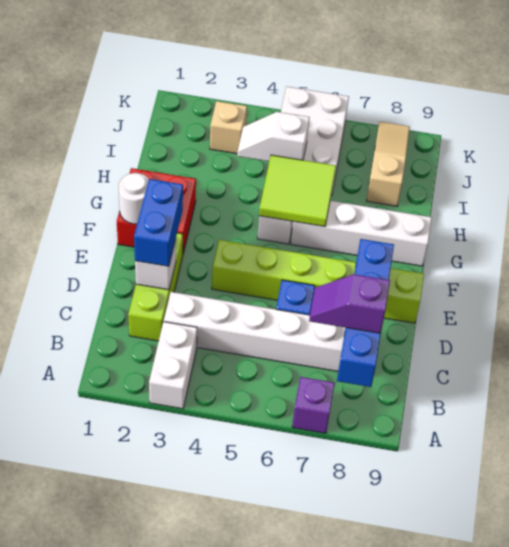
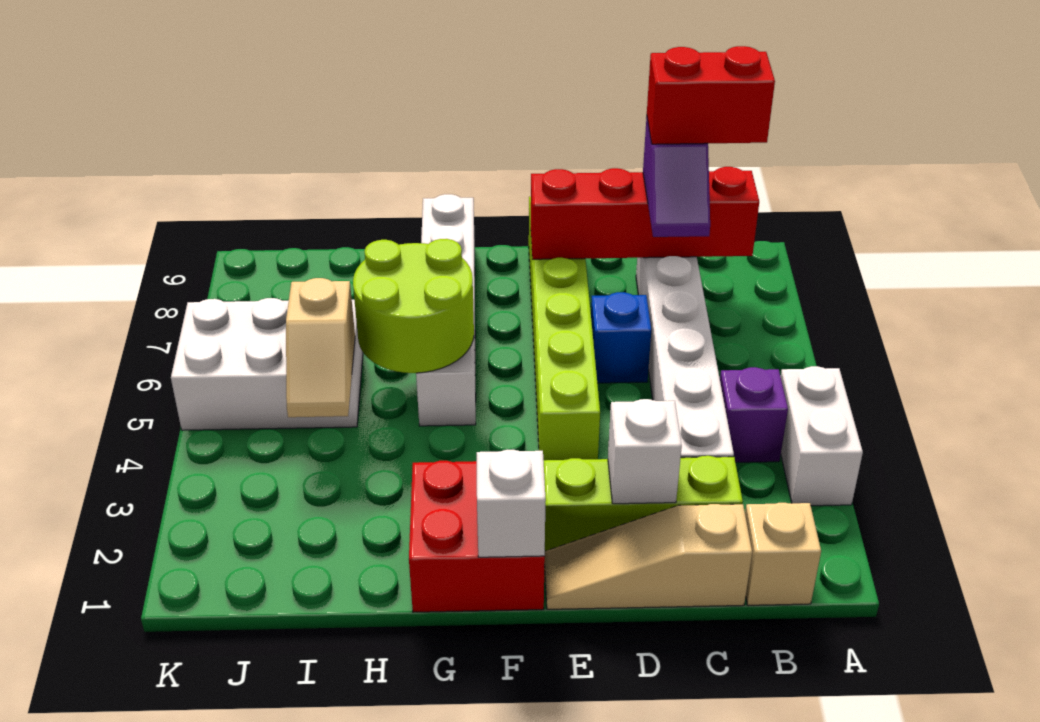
white 1x2 brick [149,322,197,409] -> white 1x2 brick turned to [781,366,863,506]
purple 1x1 brick [292,377,335,433] -> purple 1x1 brick moved to [720,367,788,462]
blue 1x4 brick [337,239,394,387] -> red 1x4 brick [531,167,759,259]
none -> red 1x2 brick [647,46,775,144]
blue 1x2 brick [134,179,183,266] -> none
white 1x1 round brick [119,173,149,224] -> white 1x1 brick [477,450,546,557]
lime 2x2 tile [259,155,336,227] -> lime 2x2 round brick [353,239,474,373]
white 1x2 slope [237,112,310,161] -> tan 1x2 slope [286,278,355,417]
tan 1x3 slope [366,122,410,206] -> tan 1x3 slope moved to [545,504,752,609]
tan 1x1 brick [210,101,247,154] -> tan 1x1 brick moved to [745,503,821,605]

